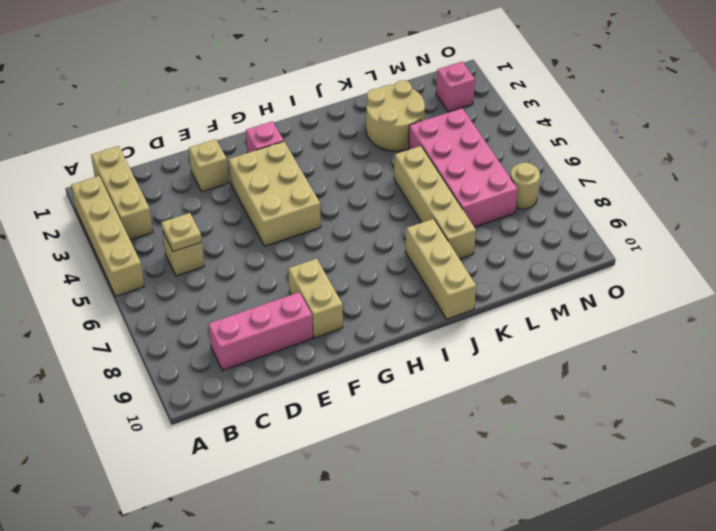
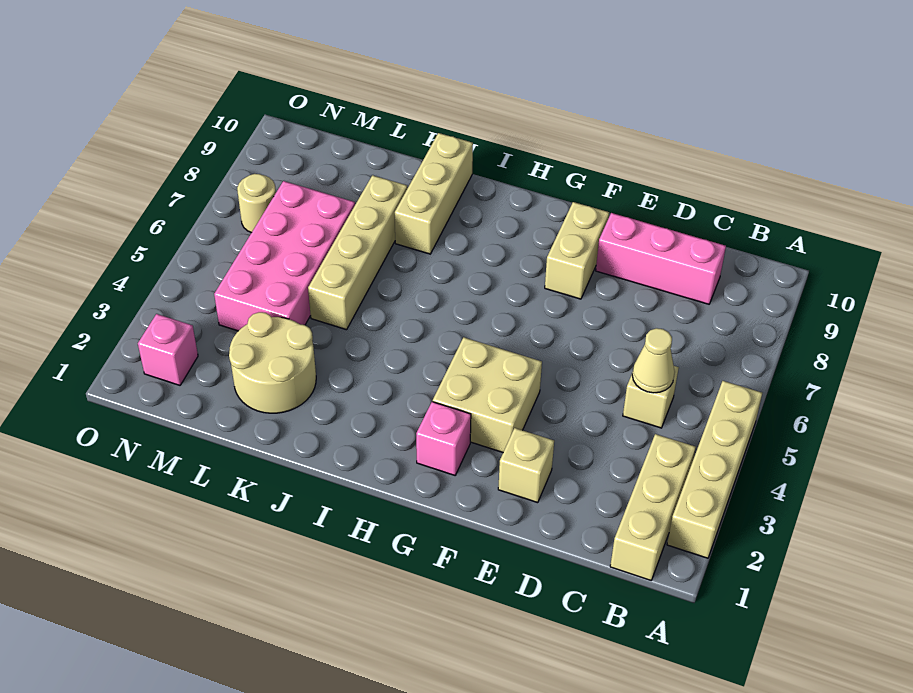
tan 1x1 plate [161,213,202,252] -> tan 1x1 cone [632,328,675,393]
tan 2x3 brick [229,141,321,246] -> tan 2x2 brick [433,337,542,452]

